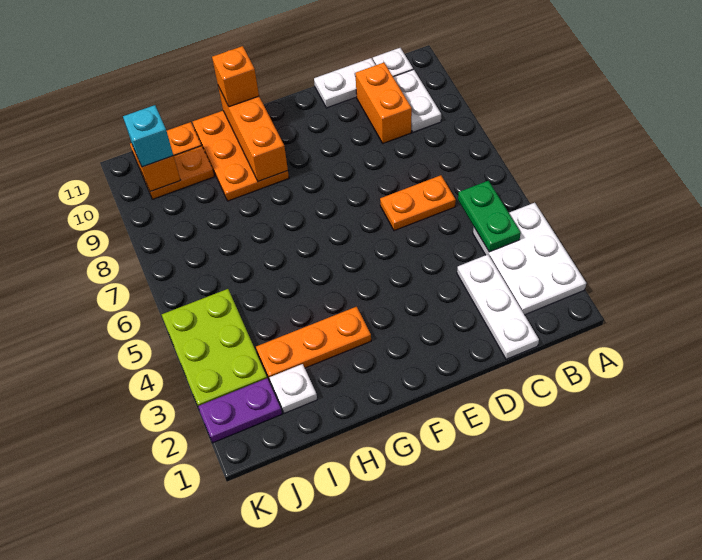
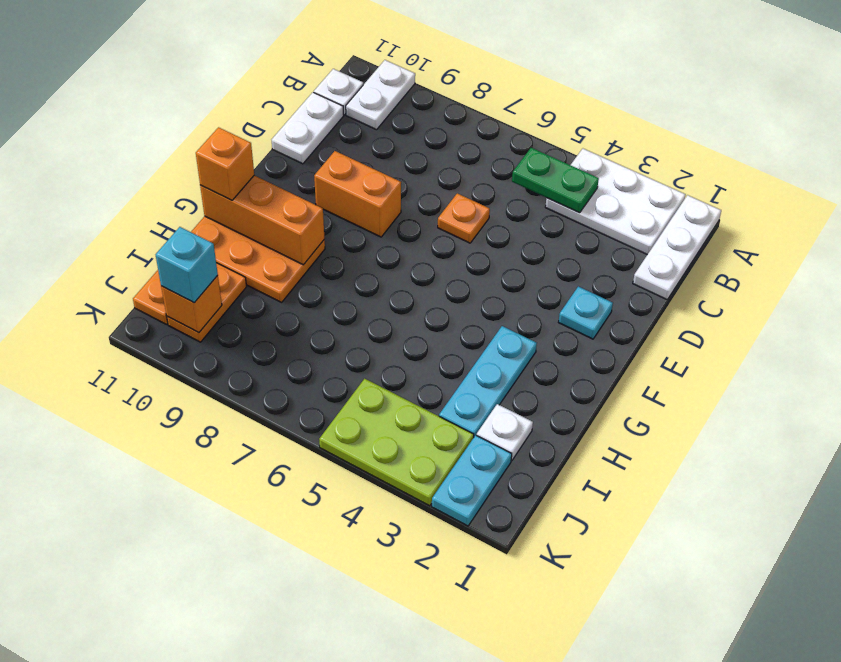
white 1x2 plate [393,69,441,132] -> white 1x2 plate turned to [346,60,415,130]
white 1x3 plate [457,255,539,359] -> white 1x3 plate turned to [633,195,721,299]
orange 1x2 plate [380,175,456,231] -> orange 1x1 plate [438,193,490,243]
orange 1x2 brick [355,62,412,143] -> orange 1x2 brick moved to [314,151,401,237]
none -> cyan 1x1 plate [558,286,613,339]
orange 1x3 plate [256,307,371,381] -> cyan 1x3 plate [439,326,537,437]
purple 1x2 plate [198,378,282,443] -> cyan 1x2 plate [432,435,512,526]

